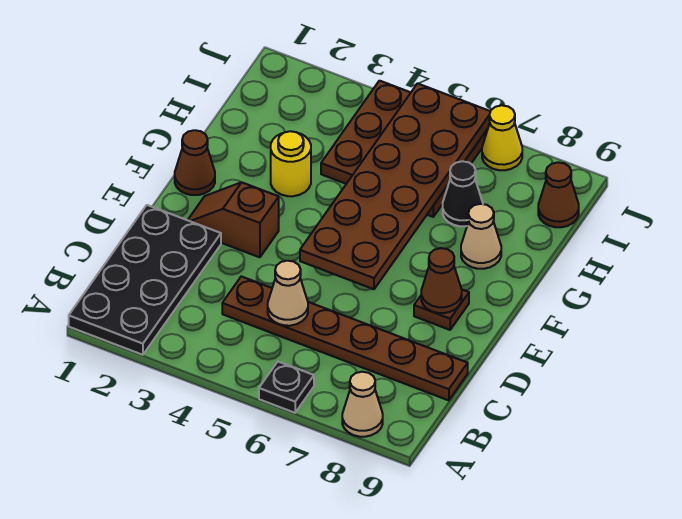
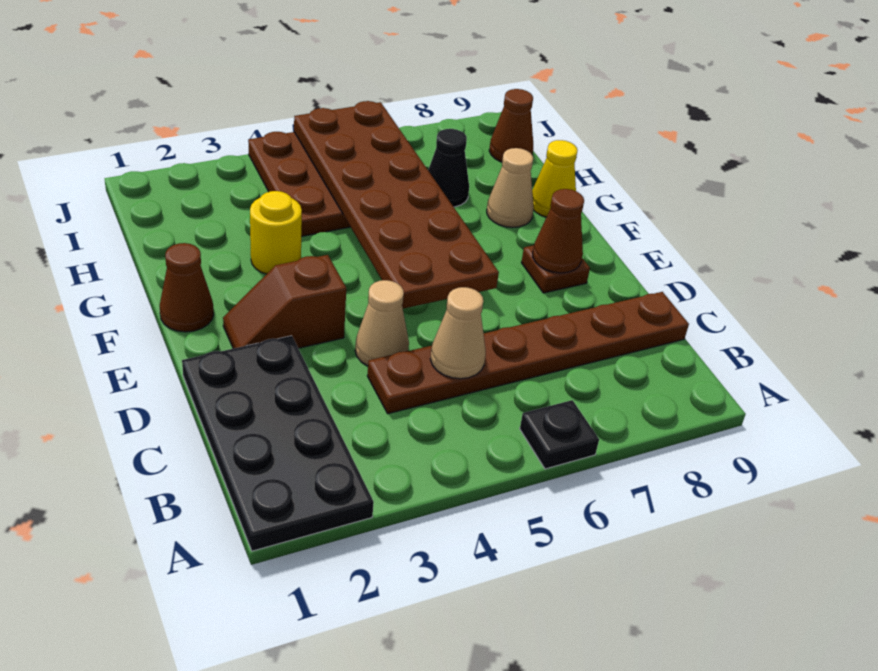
tan 1x1 cone [342,372,383,437] -> tan 1x1 cone moved to [355,280,409,366]
yellow 1x1 cone [482,105,522,170] -> yellow 1x1 cone moved to [532,140,578,217]

